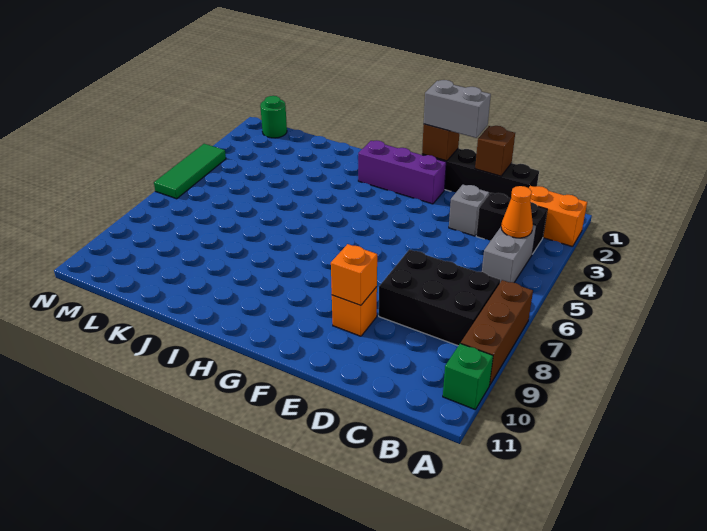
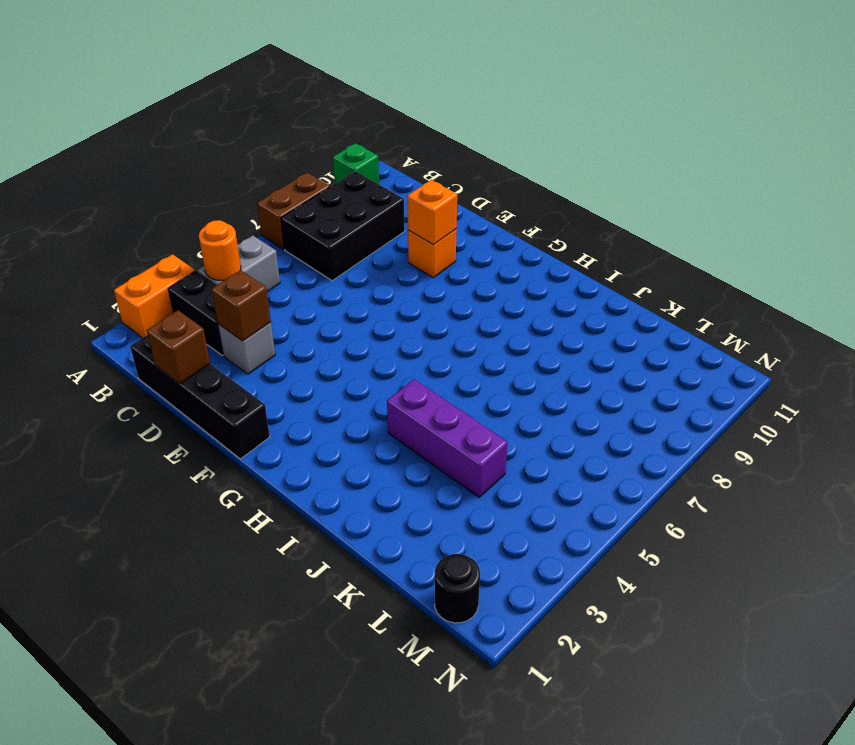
orange 1x2 brick [529,186,587,247] -> orange 1x2 brick turned to [114,254,195,338]
brown 1x3 brick [461,280,533,385] -> brown 1x2 brick [257,173,330,249]
orange 1x1 cone [501,186,533,238] -> orange 1x1 round brick [199,220,241,280]
black 2x3 brick [379,250,500,346] -> black 2x3 brick turned to [281,171,405,281]
grey 1x2 brick [424,80,491,138] -> none
brown 1x1 brick [422,124,459,161] -> brown 1x1 brick moved to [212,270,271,341]
purple 1x3 brick [358,140,446,204] -> purple 1x3 brick moved to [387,379,508,497]
green 1x1 round brick [260,96,287,138] -> black 1x1 round brick [435,554,480,623]
green 1x3 tile [154,144,226,199] -> none

